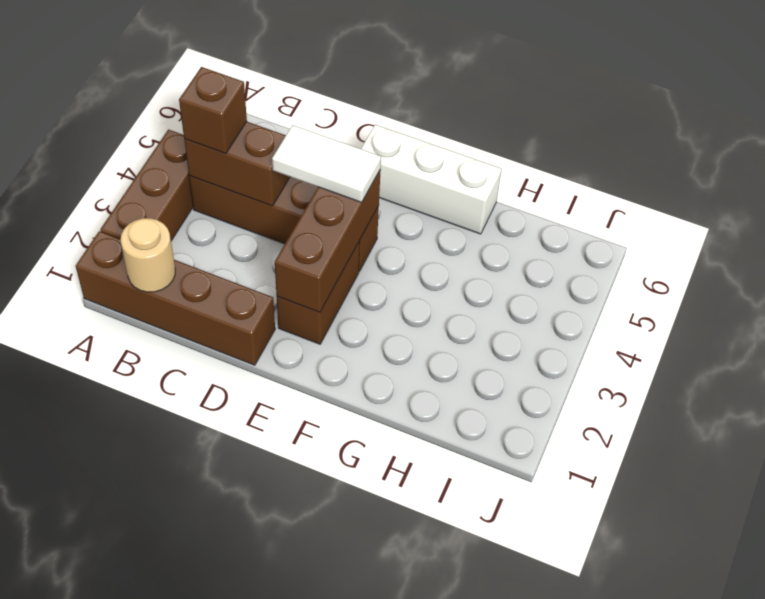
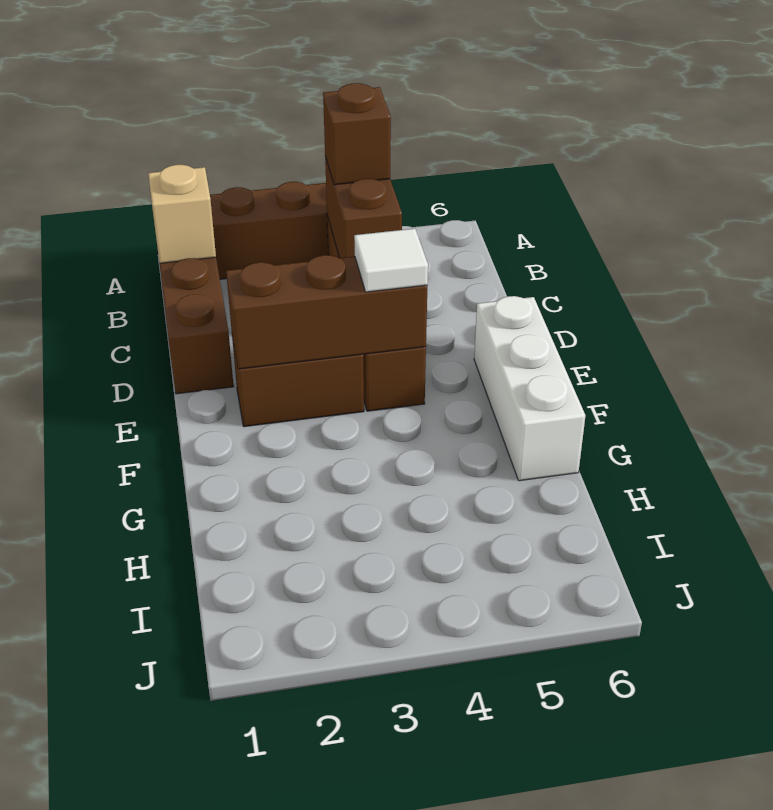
tan 1x1 round brick [121,218,175,292] -> tan 1x1 brick [148,165,216,263]
white 1x2 tile [272,125,381,202] -> white 1x1 tile [354,229,428,292]

